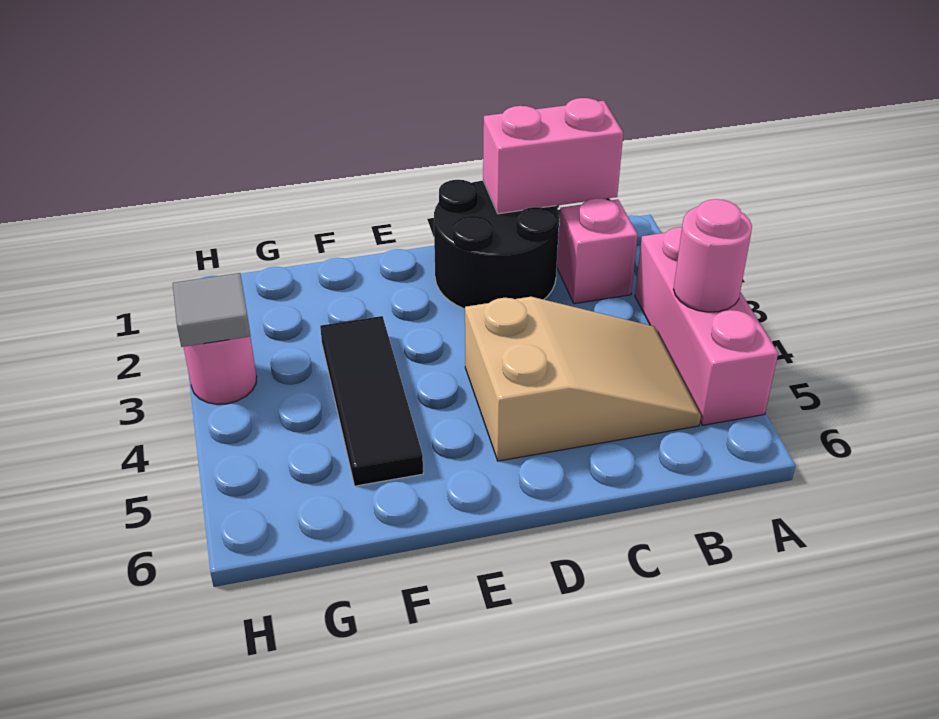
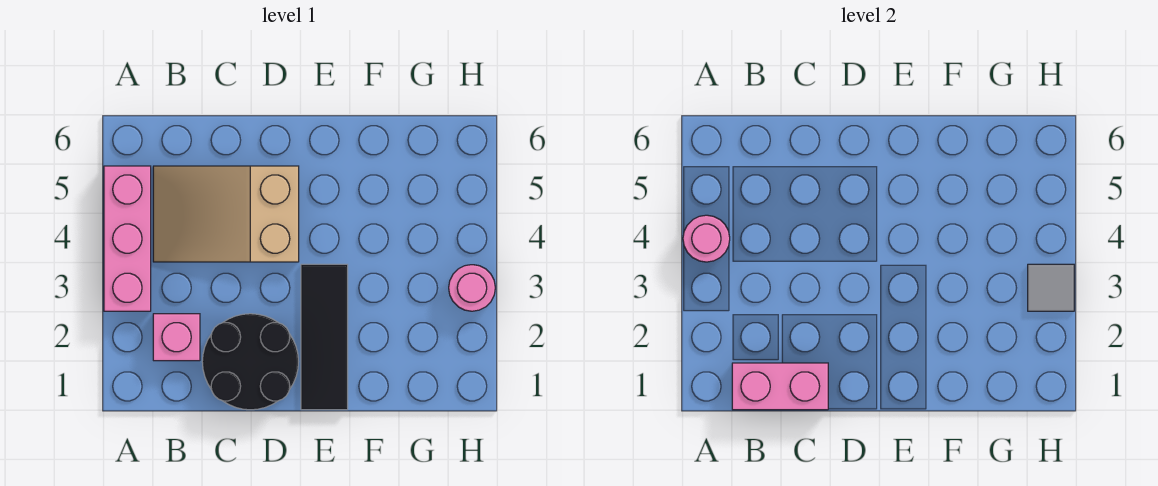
black 1x3 tile [320,316,423,486] -> black 1x3 tile moved to [301,264,348,410]

